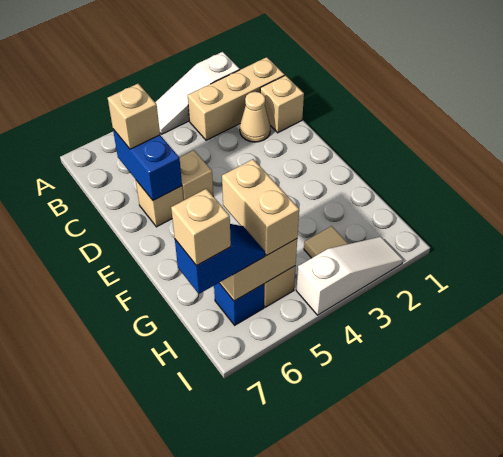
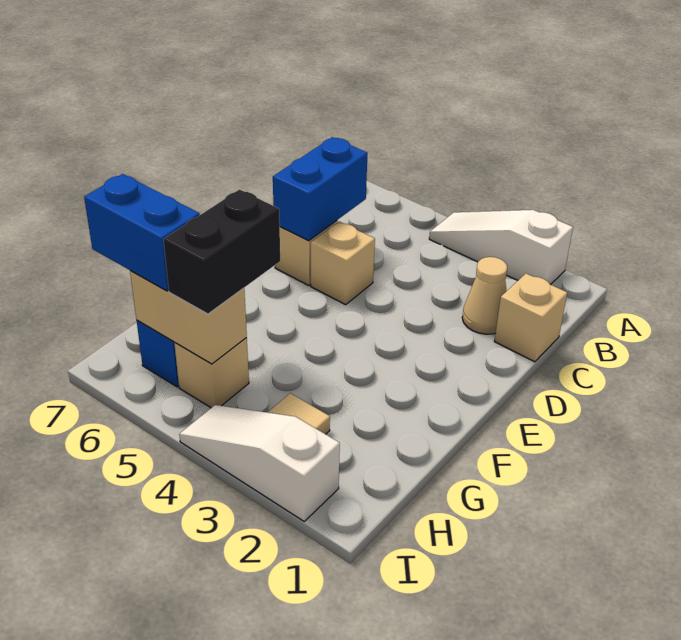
tan 1x3 brick [188,57,285,140] -> none
tan 1x1 brick [108,84,160,149] -> none
tan 1x2 brick [222,159,299,256] -> black 1x2 brick [163,190,280,314]
blue 1x2 slope [175,224,265,294] -> blue 1x2 brick [84,174,200,291]
tan 1x1 brick [171,189,231,266] -> none
white 1x3 slope [296,237,403,315] -> white 1x3 slope turned to [179,405,340,521]

